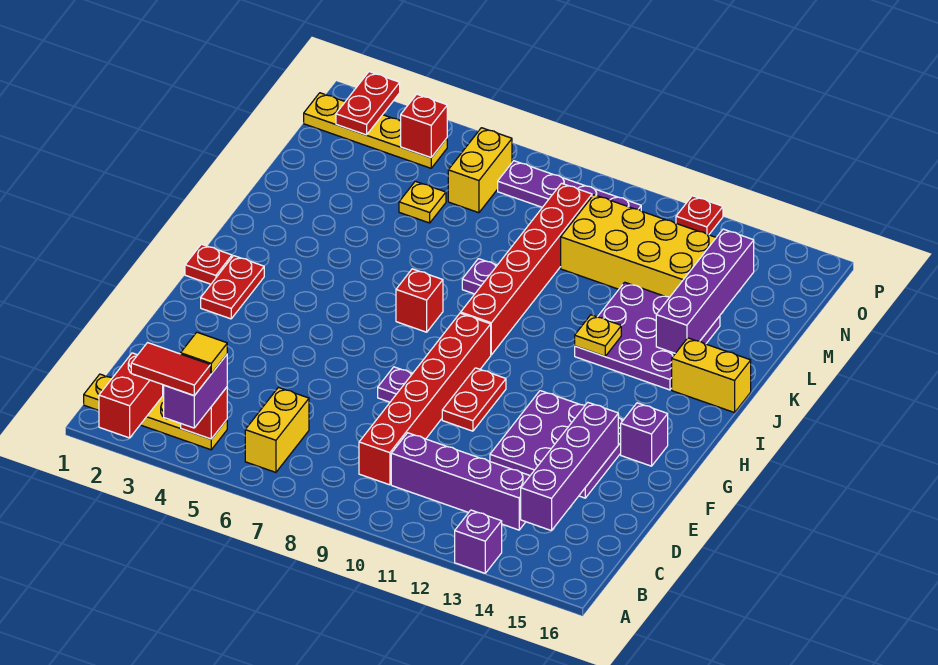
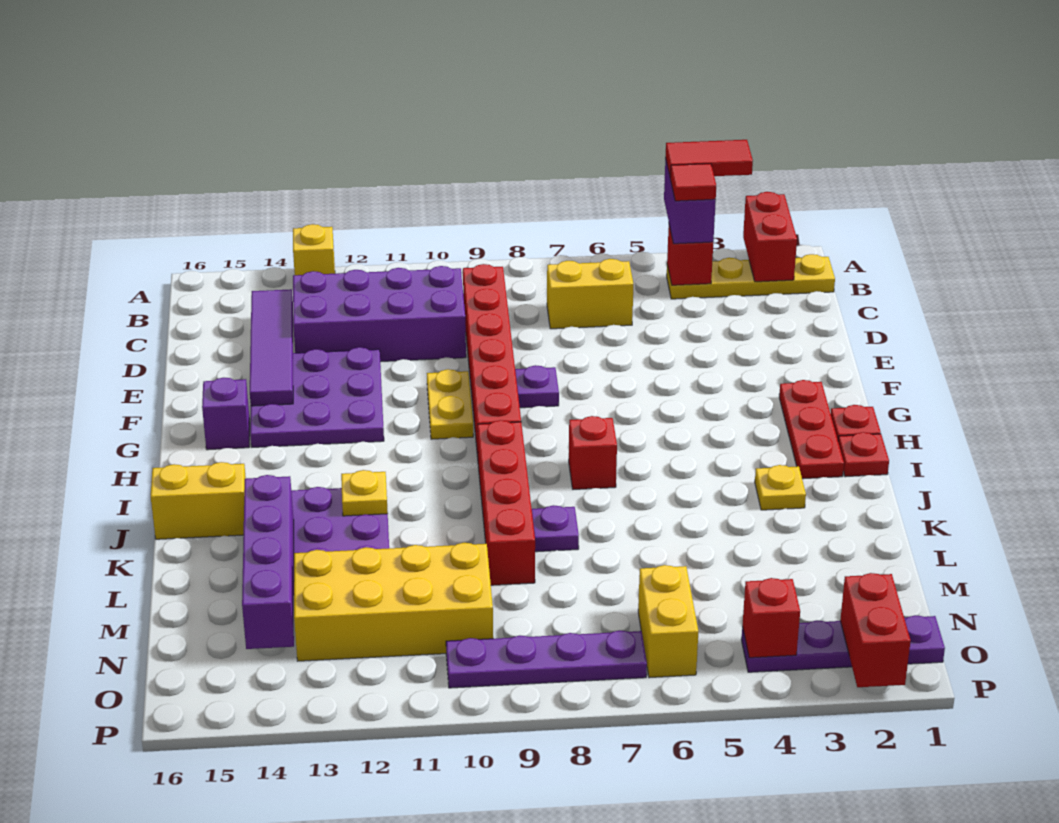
purple 1x1 brick [455,510,502,573] -> yellow 1x1 brick [293,224,335,275]
yellow 1x1 tile [181,332,227,374] -> red 1x1 tile [670,164,716,201]
yellow 1x2 brick [245,387,309,472] -> yellow 1x2 brick turned to [547,259,633,329]
purple 1x4 brick [391,433,530,530] -> purple 2x4 brick [293,266,466,362]
purple 1x4 brick [521,403,618,531] -> purple 1x4 tile [250,289,293,406]
red 1x2 plate [442,368,506,431] -> yellow 1x2 plate [427,369,473,439]
red 1x2 plate [201,256,264,319] -> red 1x3 plate [779,380,844,479]
red 1x6 brick [461,183,592,355] -> red 1x4 brick [478,420,535,585]
yellow 1x1 plate [399,181,446,223] -> yellow 1x1 plate moved to [755,465,806,510]
yellow 1x4 plate [304,93,447,168] -> purple 1x4 plate [741,615,945,672]
red 1x2 plate [336,72,400,135] -> red 1x2 brick [840,573,911,687]
red 1x1 plate [676,196,723,235] -> red 1x1 plate moved to [838,432,889,477]

